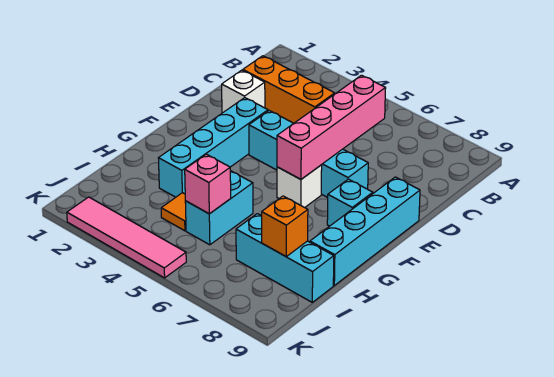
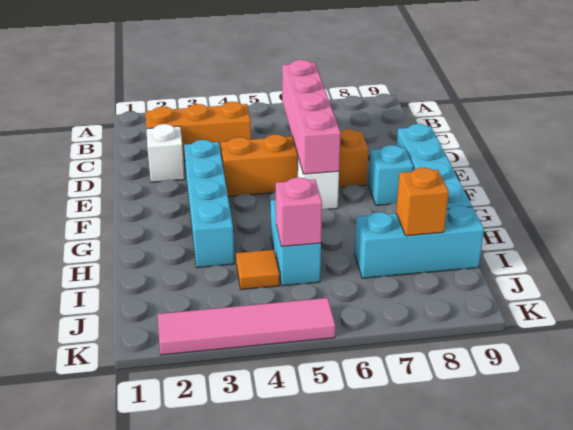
cyan 1x4 brick [249,111,368,198] -> orange 1x4 brick [221,129,368,196]

